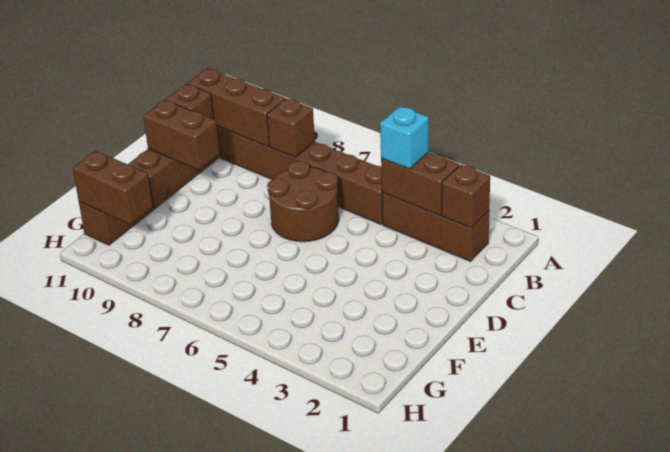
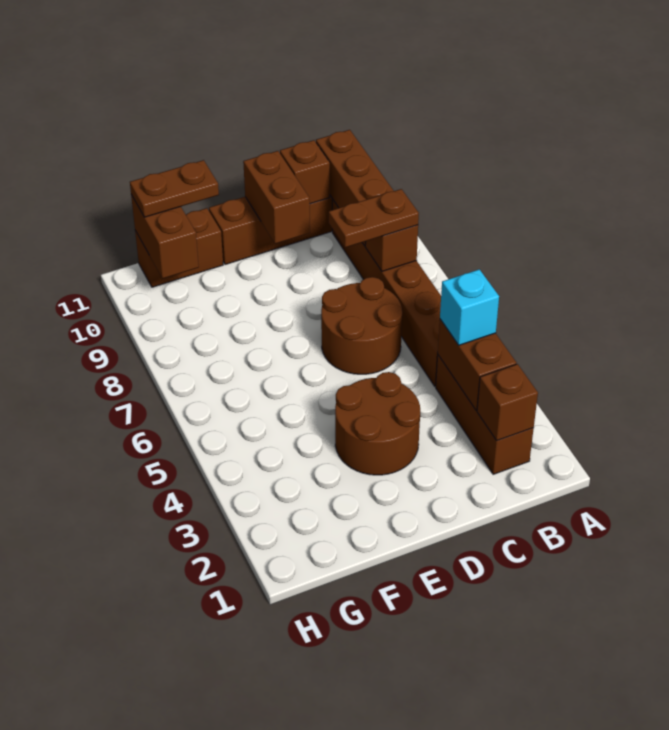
none -> brown 1x2 plate [329,189,419,248]
none -> brown 2x2 round brick [335,372,420,475]
none -> brown 1x2 plate [130,160,219,217]

